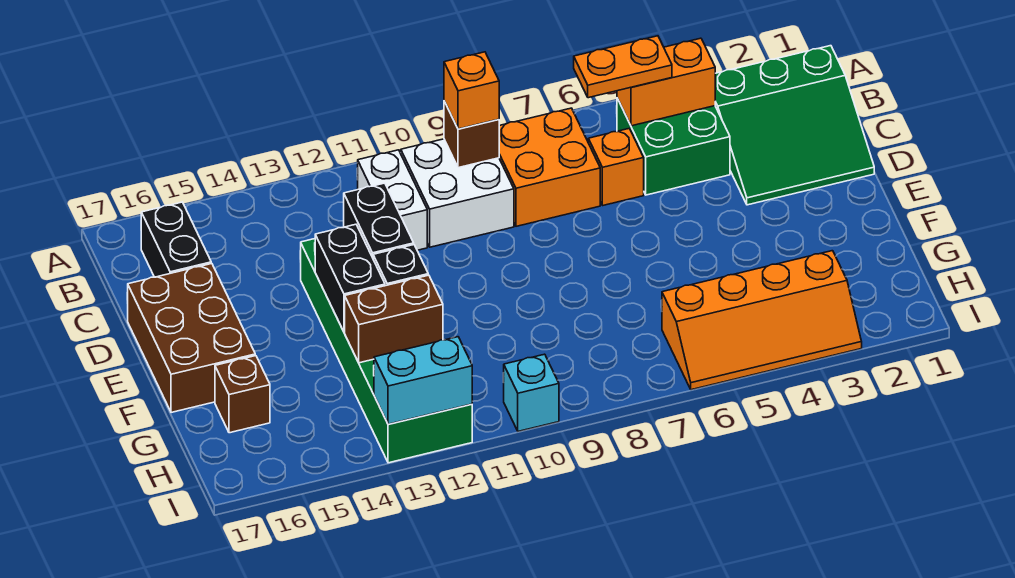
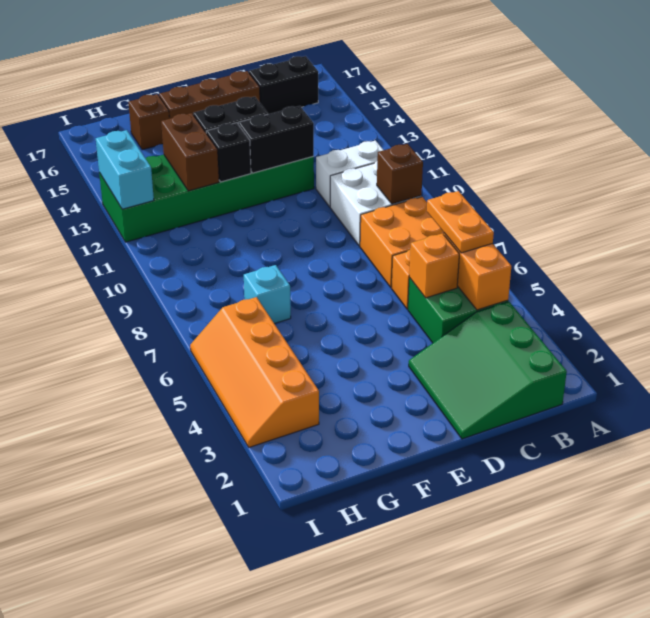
orange 1x1 brick [444,52,499,129] -> orange 1x1 brick moved to [409,233,459,298]
brown 2x3 brick [128,263,255,413] -> brown 1x3 brick [159,71,260,119]
cyan 1x1 brick [503,354,559,431] -> cyan 1x1 brick moved to [244,265,291,324]

